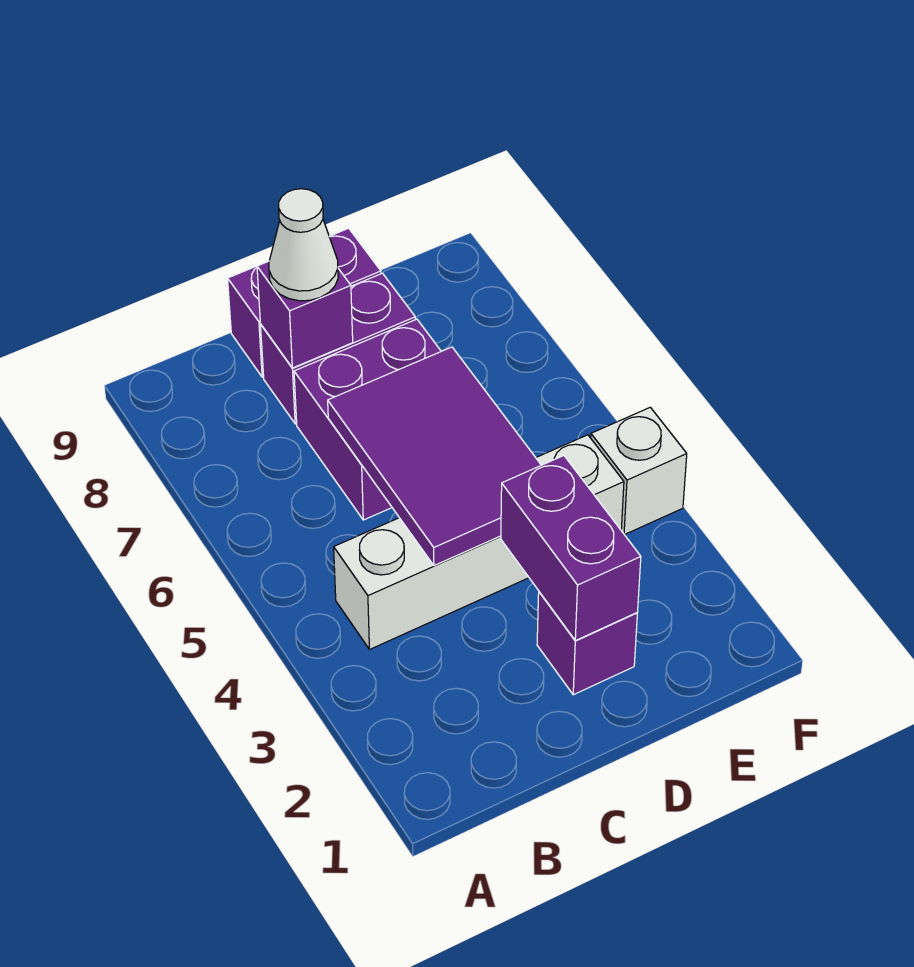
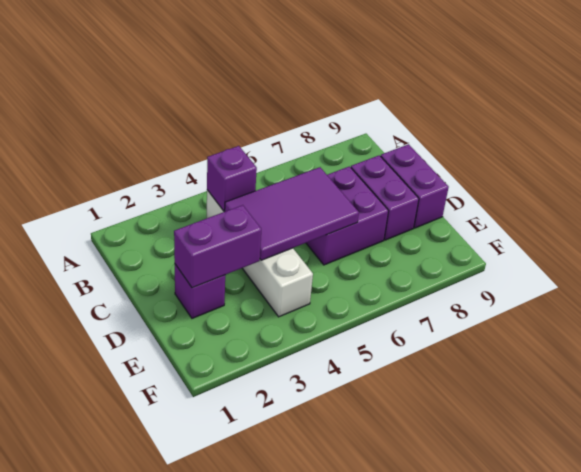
purple 1x1 brick [257,261,353,368] -> purple 1x1 brick moved to [207,146,257,211]
white 1x1 cone [269,189,338,301] -> none
white 1x1 brick [591,407,687,535] -> none

